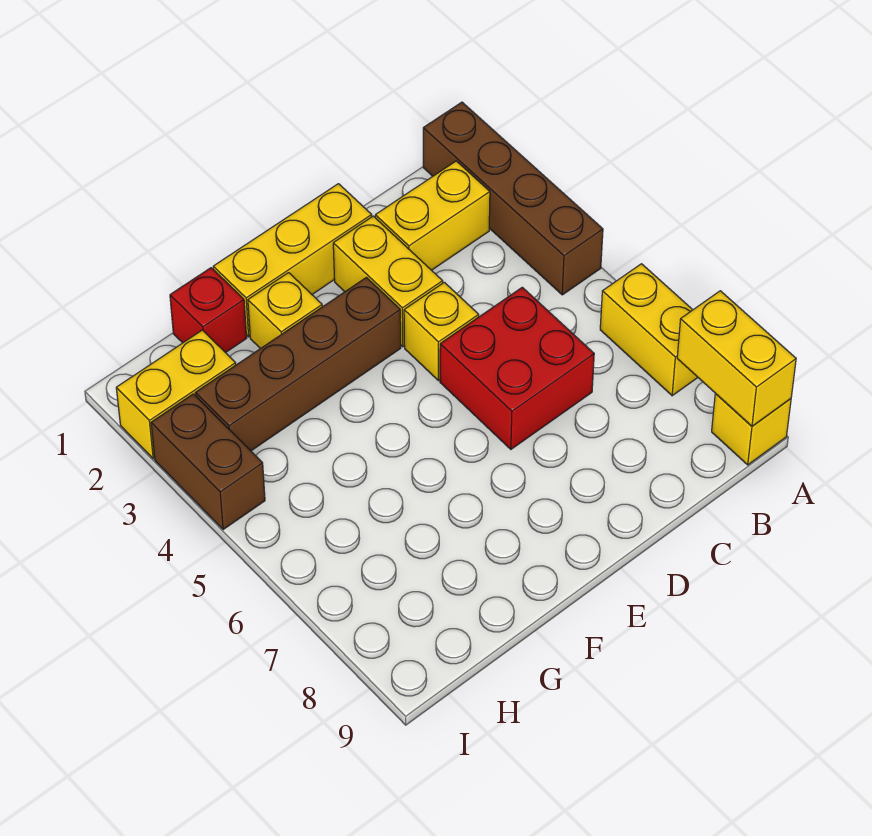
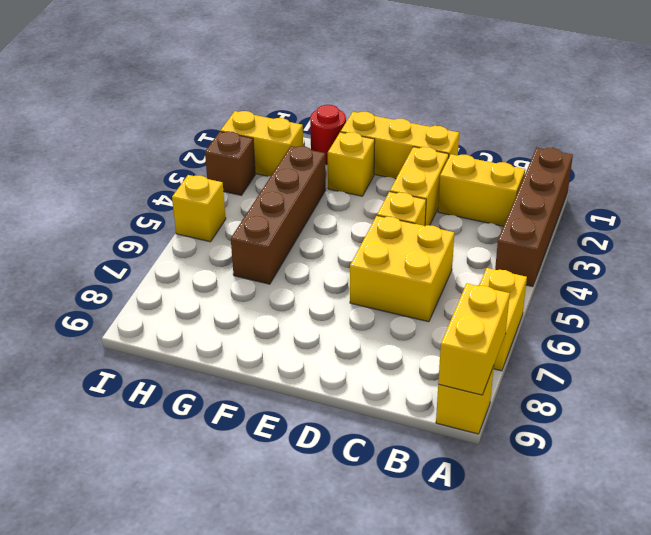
red 2x2 brick [440,287,594,449] -> yellow 2x2 brick [350,216,454,322]
brown 1x4 brick [196,278,401,451] -> brown 1x4 brick turned to [231,146,326,284]
red 1x1 brick [170,268,247,353] -> red 1x1 round brick [310,105,346,164]
brown 1x2 brick [151,394,265,530] -> brown 1x1 brick [205,132,255,195]
none -> yellow 1x1 brick [172,175,226,242]

